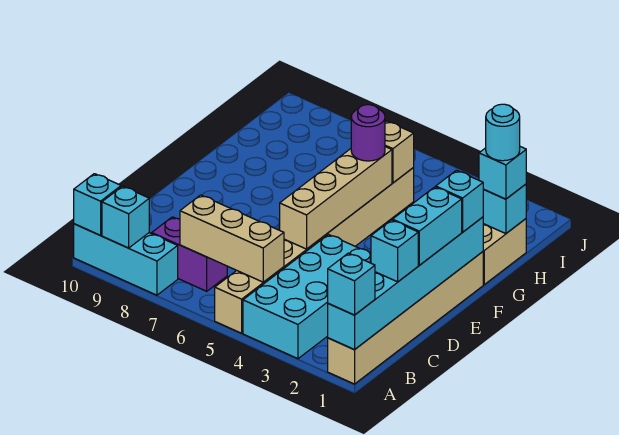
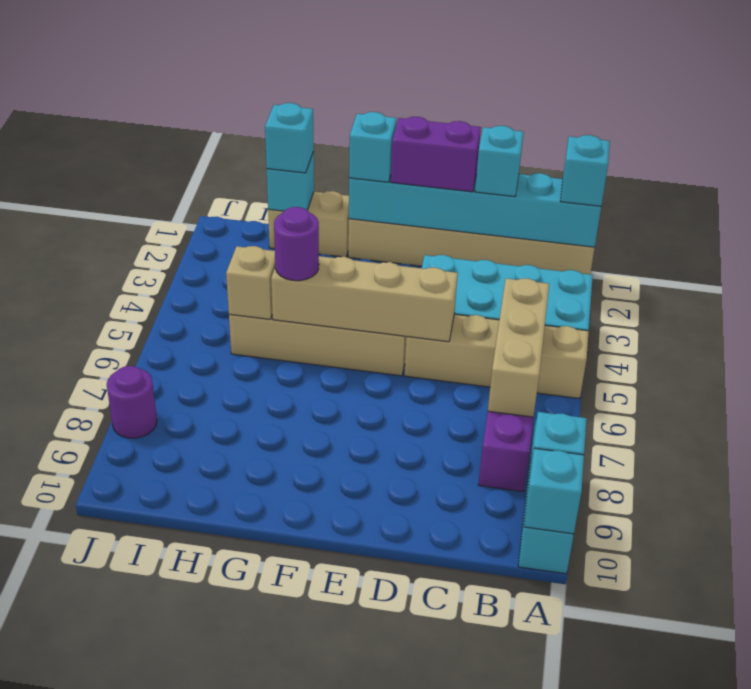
cyan 1x2 brick [393,187,462,265] -> purple 1x2 brick [391,117,481,192]
cyan 1x1 round brick [486,104,520,161] -> none
none -> purple 1x1 round brick [107,366,157,438]

